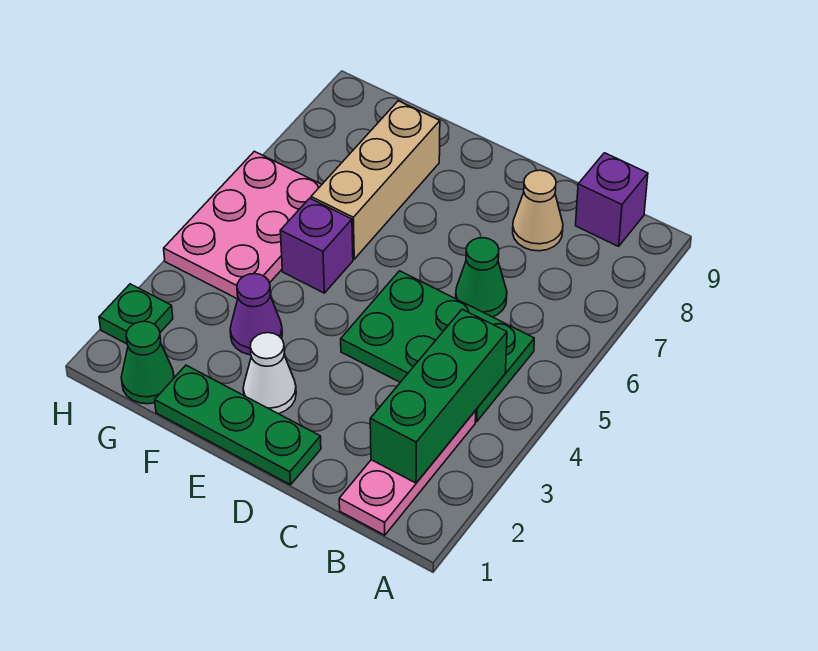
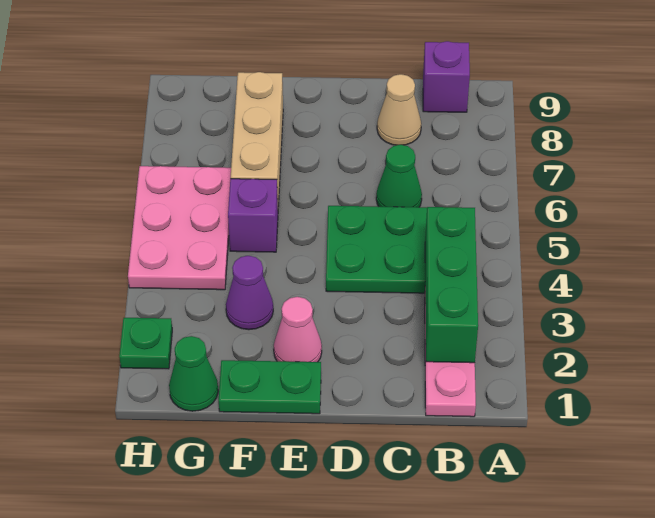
green 1x3 plate [155,365,321,485] -> green 1x2 plate [219,360,321,414]
white 1x1 cone [243,333,296,414] -> pink 1x1 cone [274,297,322,362]

